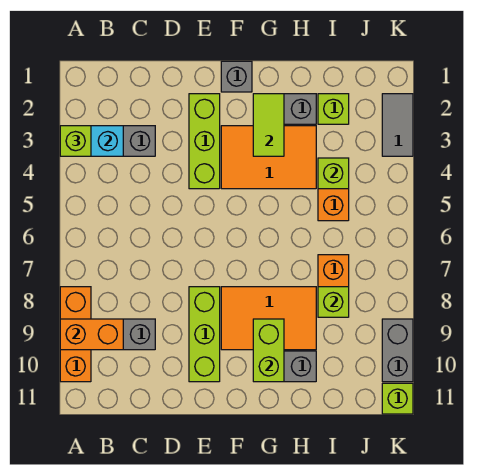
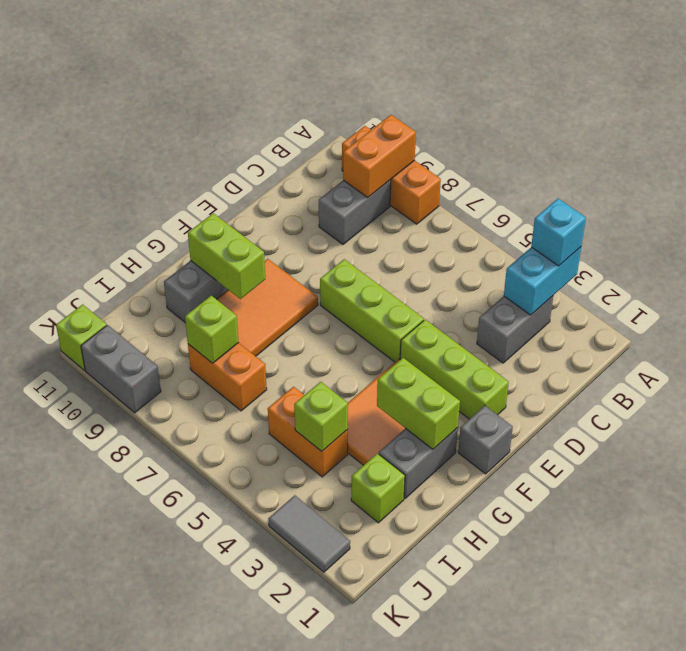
lime 1x1 brick [60,126,91,156] -> cyan 1x1 brick [531,199,586,266]
lime 1x3 brick [189,287,220,382] -> lime 1x3 brick moved to [320,259,424,362]
lime 1x2 tile [253,94,284,156] -> lime 1x2 brick [377,358,460,449]

